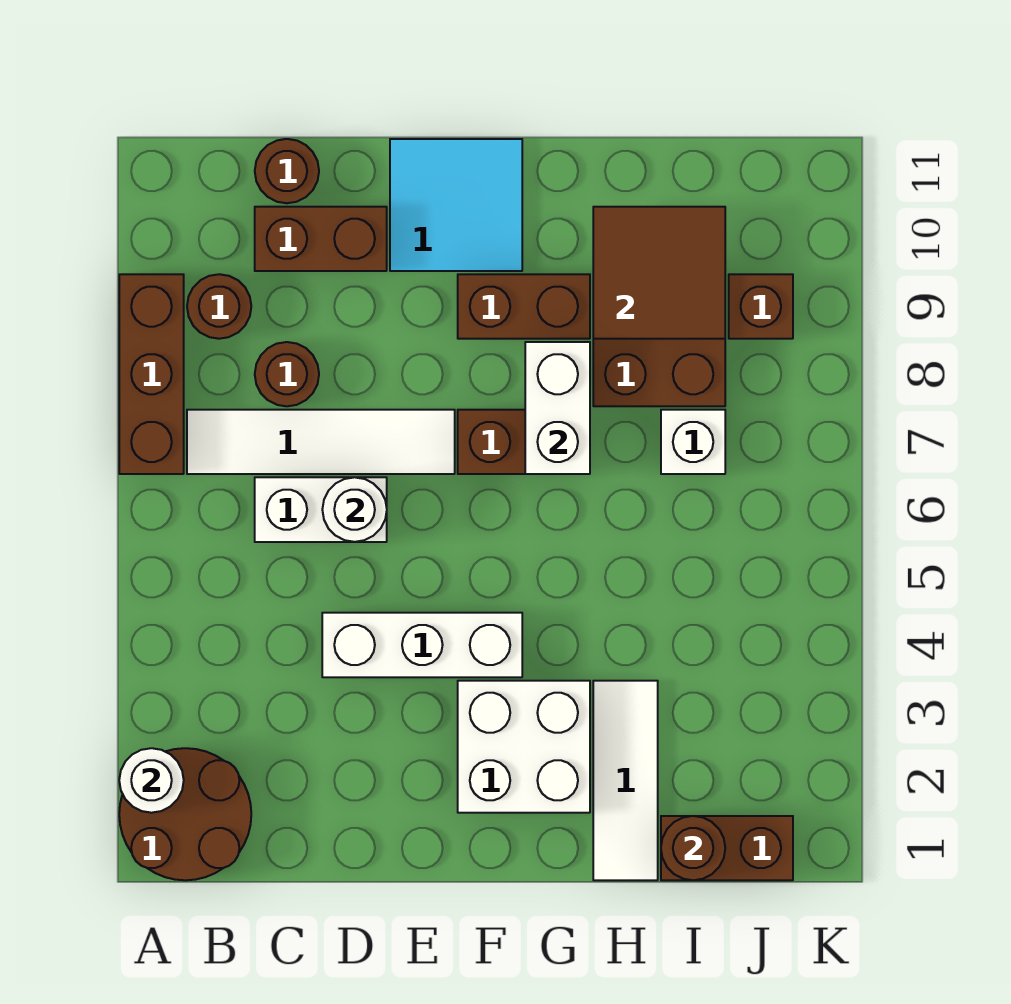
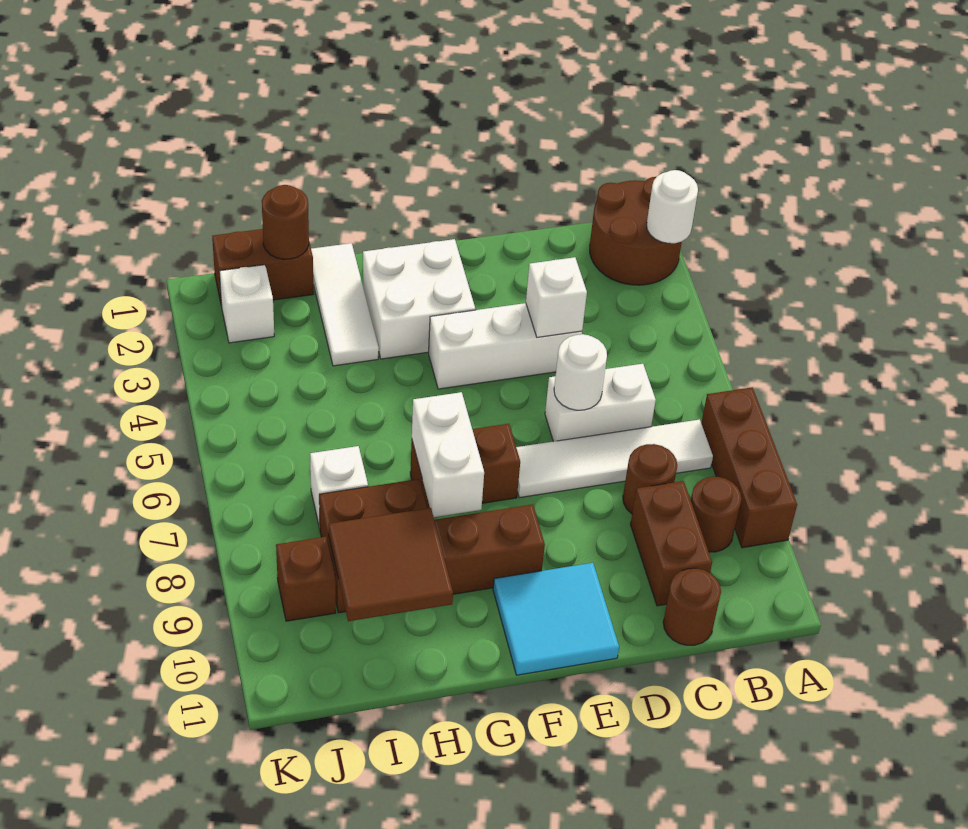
brown 1x2 brick [255,207,387,271] -> brown 1x2 brick turned to [631,481,712,606]
none -> white 1x1 brick [526,257,587,337]
none -> white 1x1 brick [219,265,274,343]

